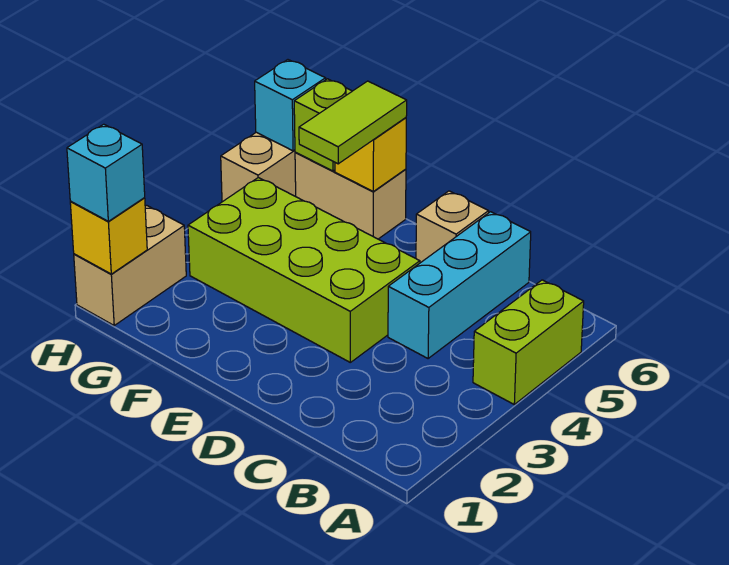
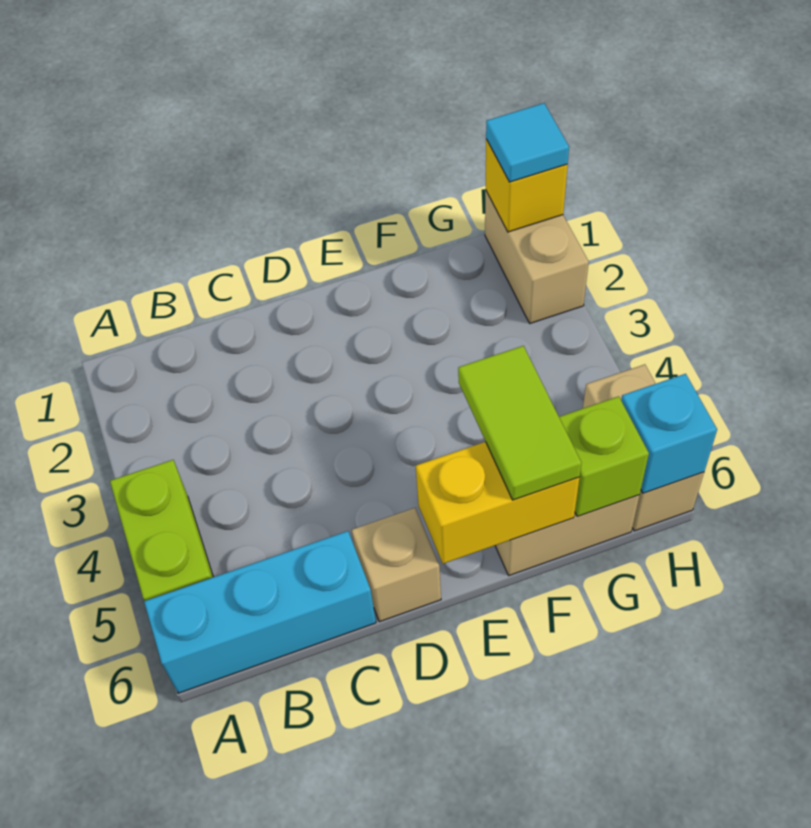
cyan 1x3 brick [388,212,531,359] -> cyan 1x3 brick turned to [144,531,376,693]
lime 2x4 brick [188,178,420,362] -> none
yellow 1x1 brick [335,118,406,191] -> yellow 1x2 brick [416,442,580,564]
cyan 1x1 brick [67,124,145,221] -> cyan 1x1 tile [486,103,569,182]

